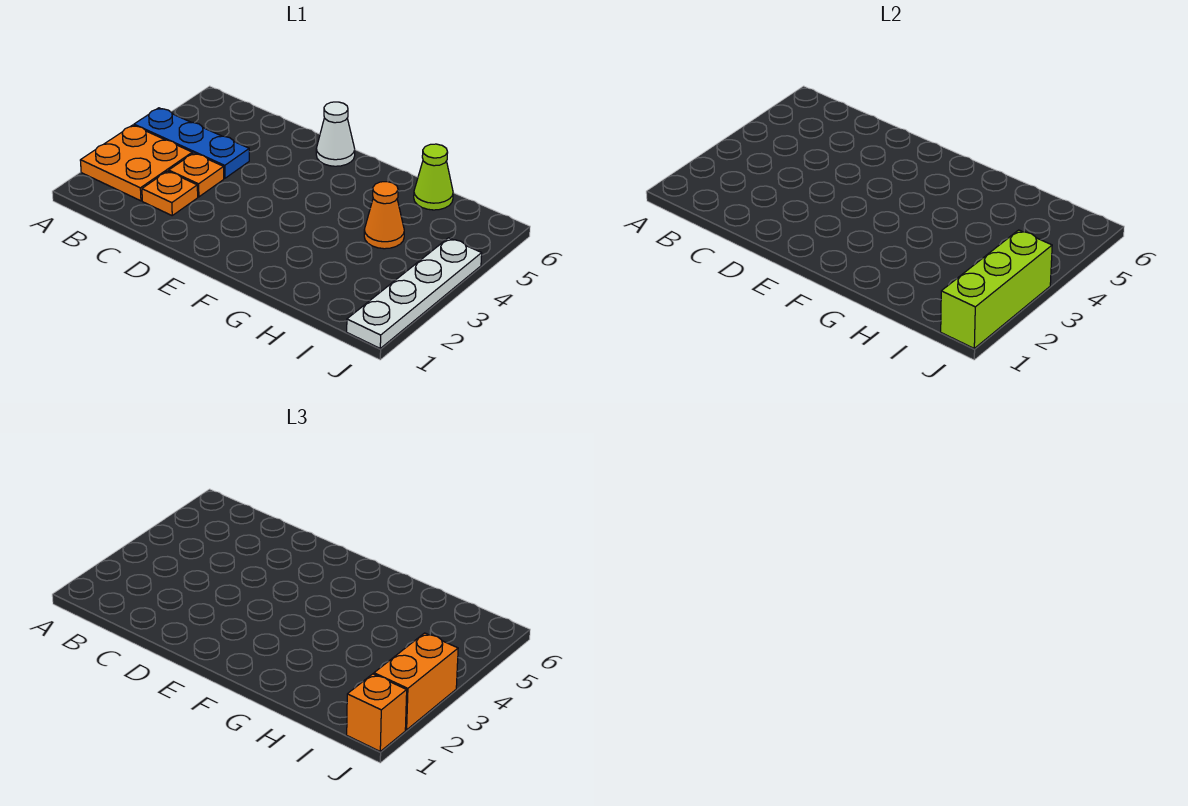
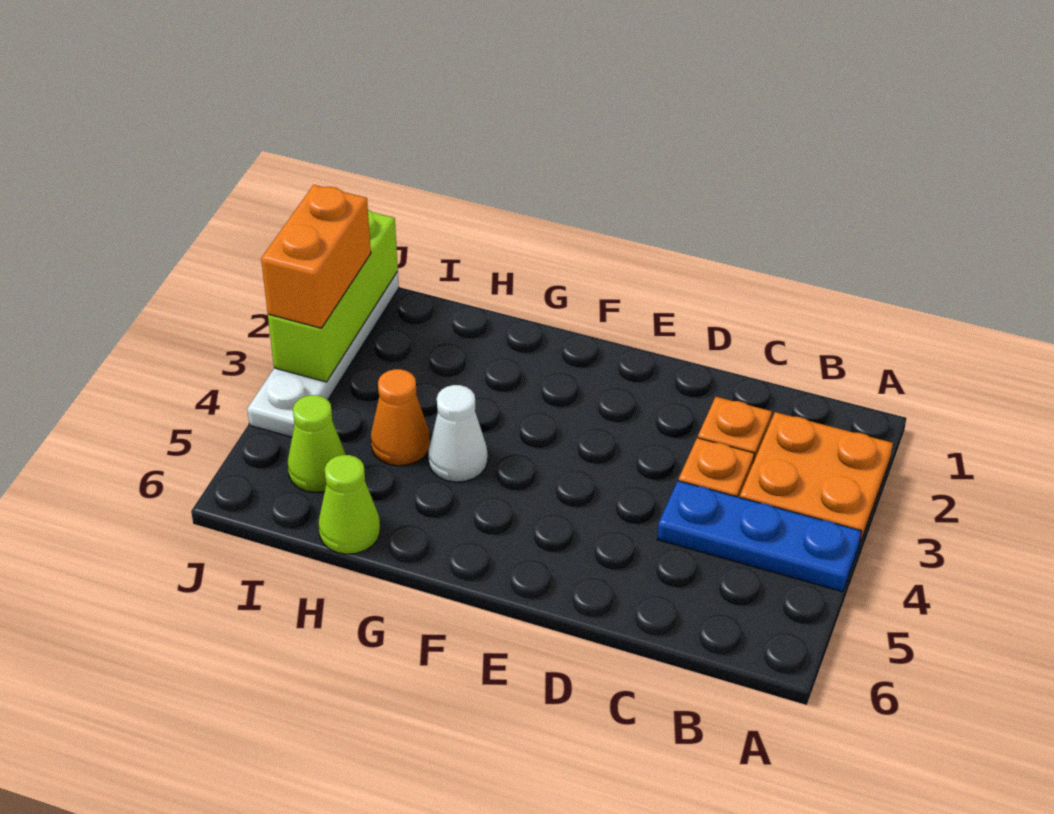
white 1x1 cone [316,102,355,166] -> white 1x1 cone moved to [428,385,488,482]
none -> lime 1x1 cone [288,395,346,492]
orange 1x1 brick [347,674,407,751] -> none

